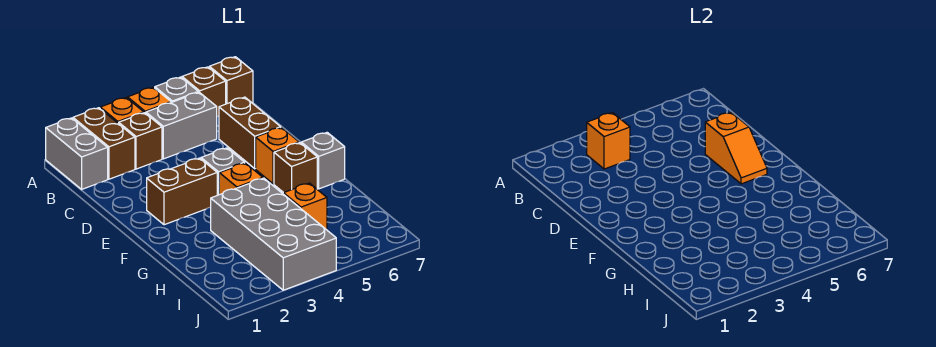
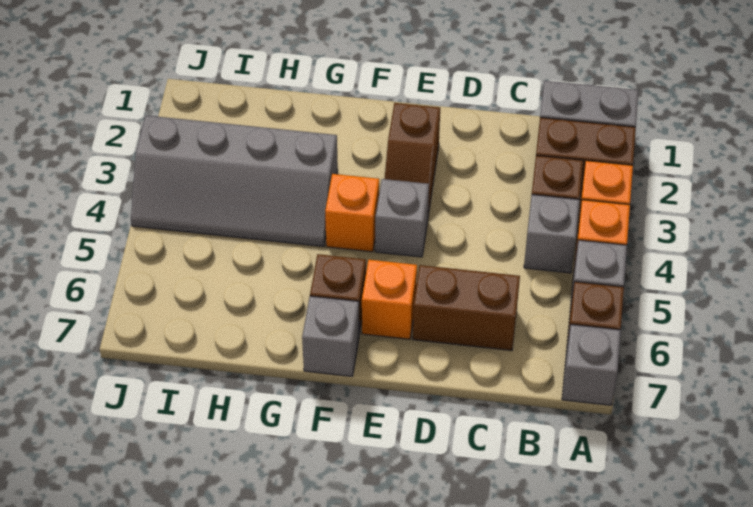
brown 1x1 brick [209,57,253,104] -> grey 1x1 brick [562,324,621,405]
orange 1x1 brick [587,113,630,169] -> none
grey 1x2 brick [146,92,217,159] -> grey 1x1 brick [524,195,579,273]
orange 1x2 slope [705,112,767,184] -> none
brown 1x2 brick [147,158,217,225] -> brown 1x2 slope [385,103,440,215]
grey 2x4 brick [211,178,336,290] -> grey 2x4 slope [131,115,338,247]
orange 1x1 brick [283,183,327,230] -> none

